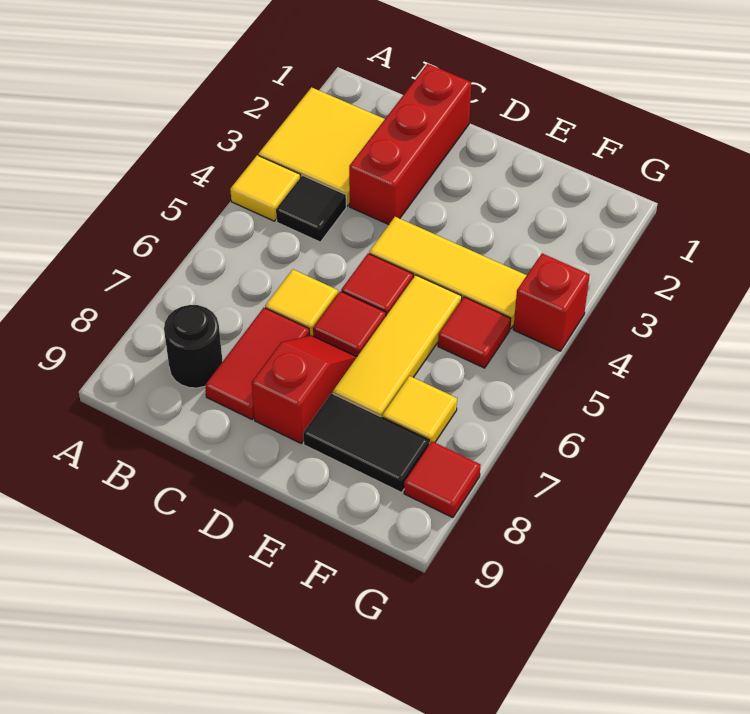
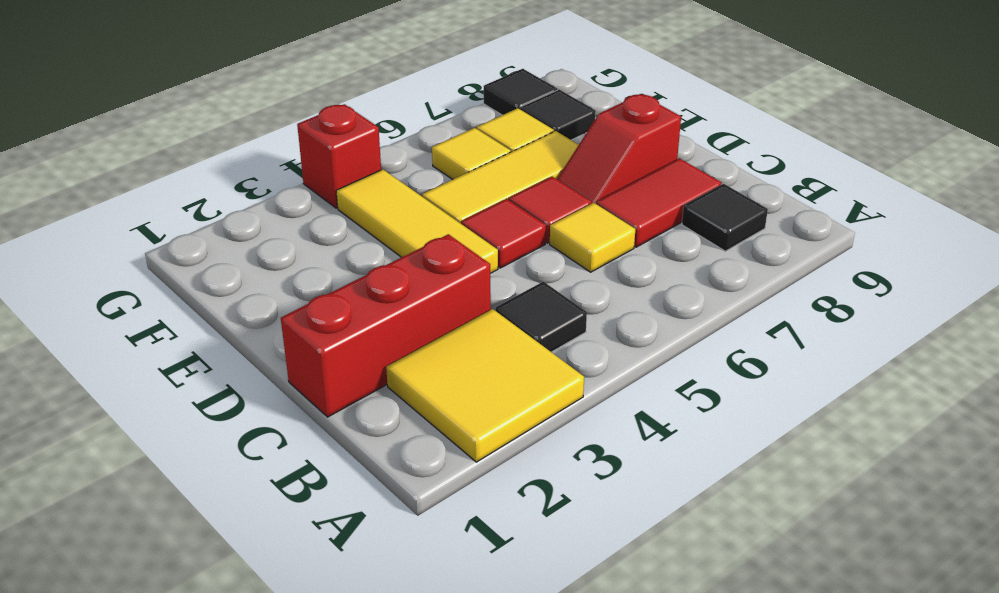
yellow 1x1 tile [230,155,300,221] -> yellow 1x1 tile moved to [432,128,511,180]
black 1x1 round brick [164,305,223,388] -> black 1x1 tile [682,184,768,251]
black 1x2 tile [303,393,429,493] -> black 1x1 tile [520,90,596,140]
red 1x1 tile [438,297,511,368] -> none
red 1x1 tile [404,441,481,518] -> black 1x1 tile [484,69,557,115]

